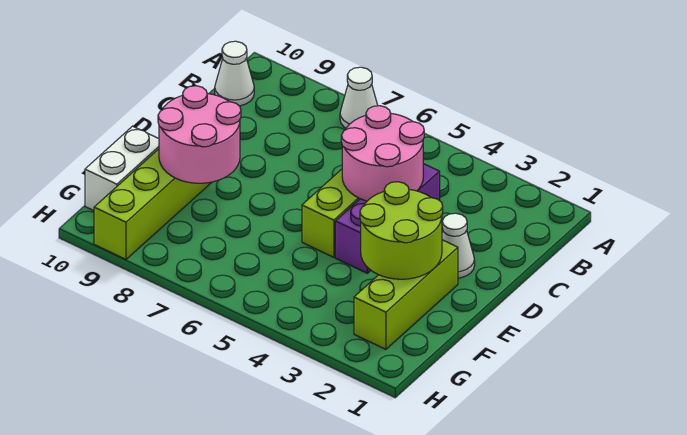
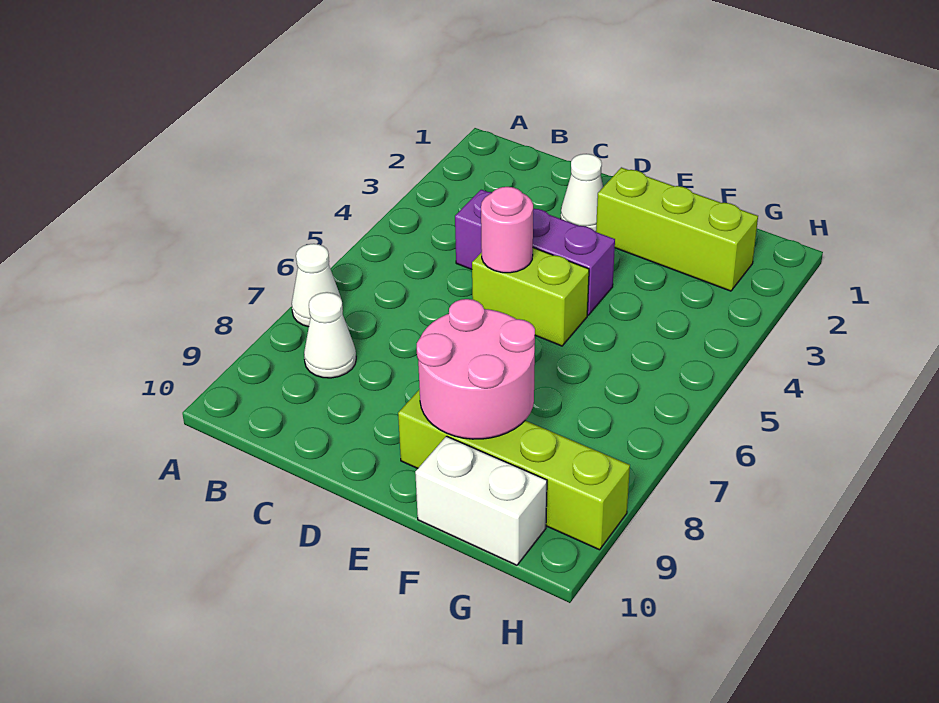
white 1x1 cone [215,41,254,106] -> white 1x1 cone moved to [304,292,356,378]
pink 2x2 round brick [341,106,424,201] -> pink 1x1 round brick [481,187,533,273]
lime 2x2 round brick [360,182,443,279] -> none

